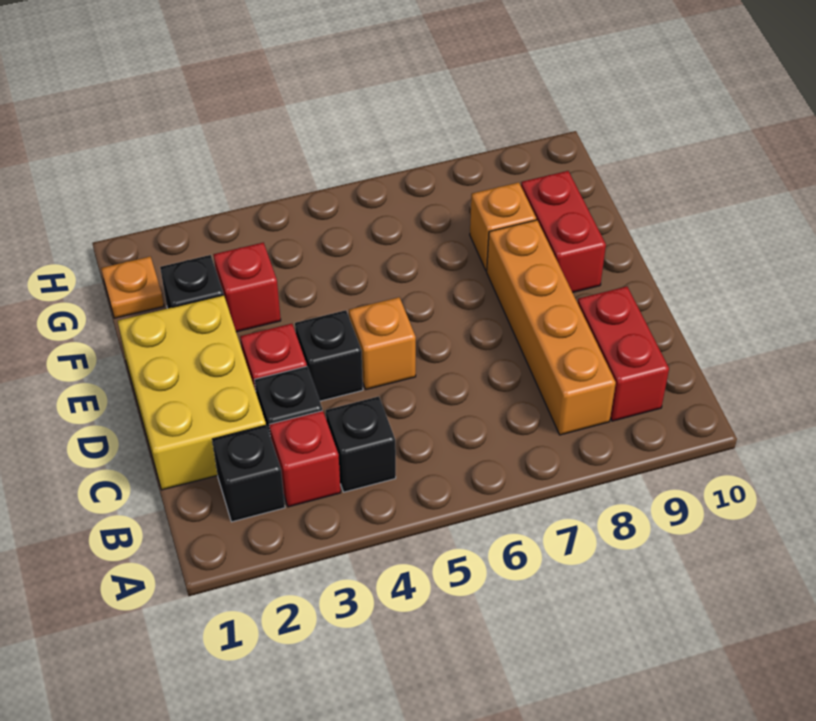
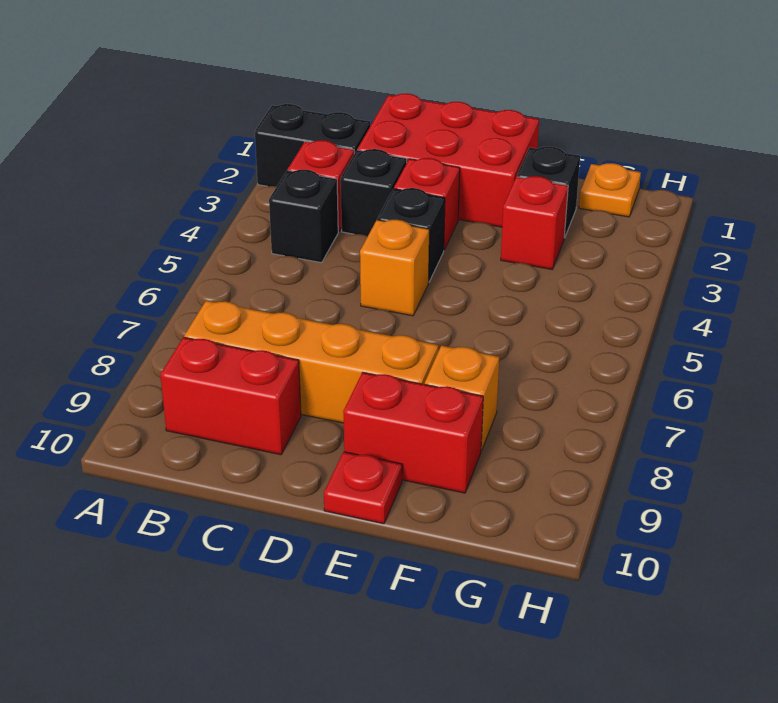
black 1x1 brick [212,425,285,522] -> black 1x2 brick [255,104,370,186]
yellow 2x3 brick [118,295,266,490] -> red 2x3 brick [357,94,539,227]
none -> red 1x1 plate [324,452,402,524]

